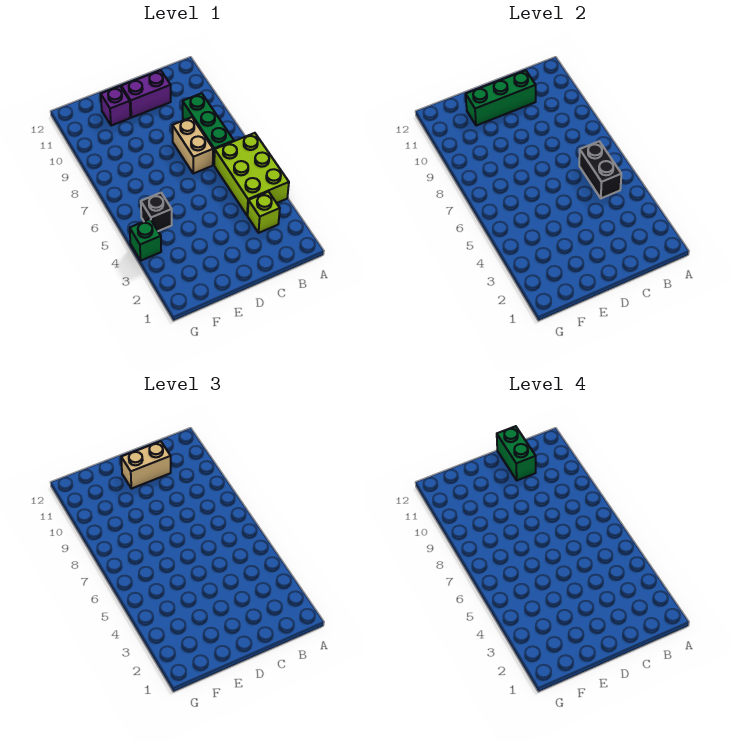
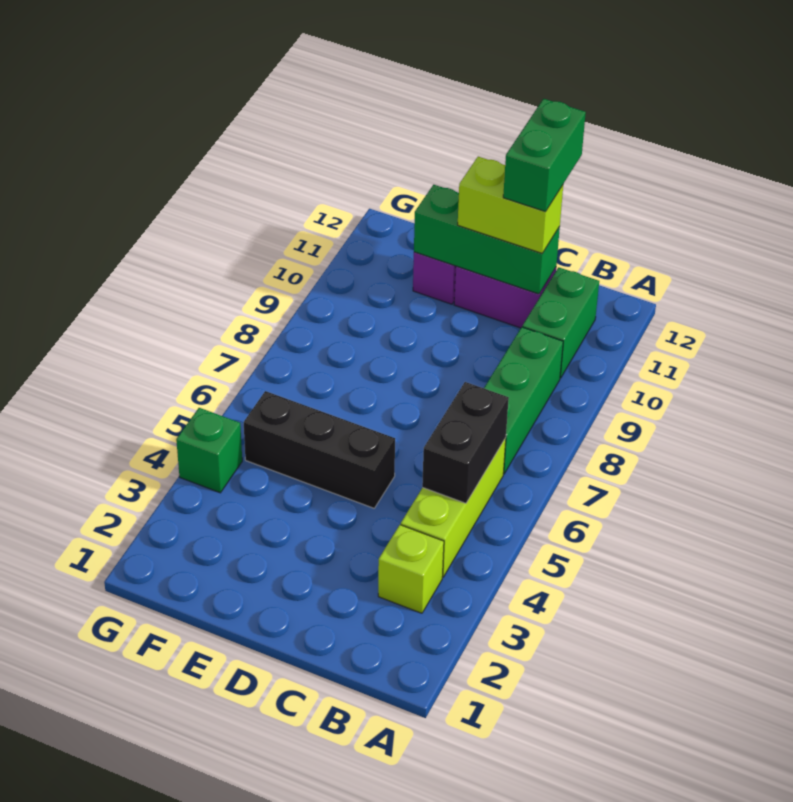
lime 2x3 brick [214,133,289,216] -> lime 1x3 brick [401,438,506,577]
none -> green 1x2 brick [522,267,599,378]
tan 1x2 brick [172,117,213,173] -> none
tan 1x2 brick [121,441,171,489] -> lime 1x2 brick [458,157,563,253]
black 1x1 brick [141,193,172,231] -> black 1x3 brick [244,391,395,508]

